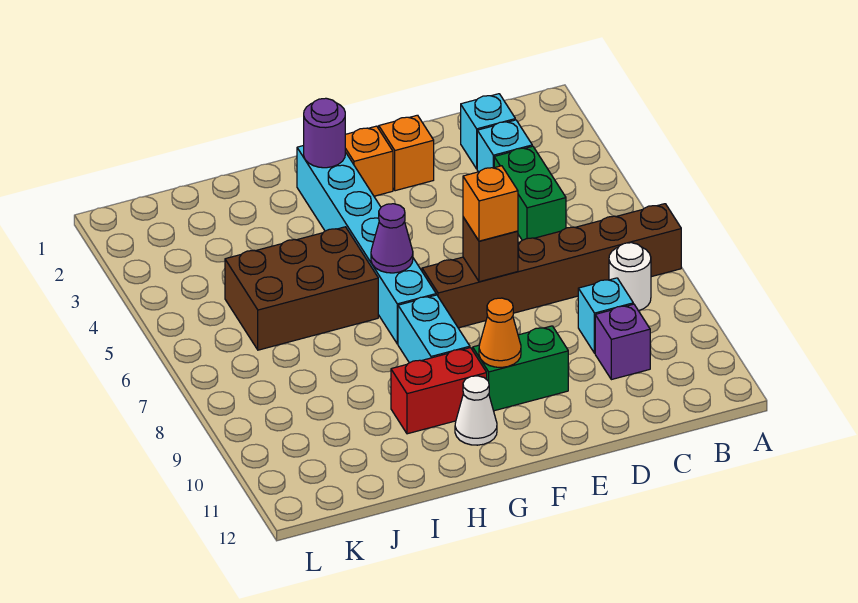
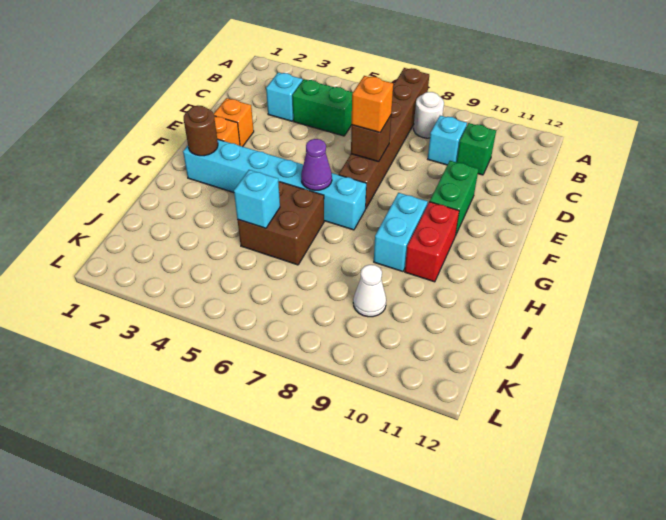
cyan 1x1 brick [461,94,515,169] -> cyan 1x1 brick moved to [234,170,280,228]
purple 1x1 brick [595,304,650,380] -> green 1x1 brick [457,123,496,175]
orange 1x1 cone [479,298,521,367] -> none
purple 1x1 round brick [304,98,345,168] -> brown 1x1 round brick [184,106,218,156]
cyan 1x2 brick [398,295,470,363] -> cyan 1x2 brick turned to [374,193,428,272]
white 1x1 cone [455,376,497,445] -> white 1x1 cone moved to [353,265,386,317]
brown 2x3 brick [225,227,378,350] -> brown 2x2 brick [237,181,324,265]

